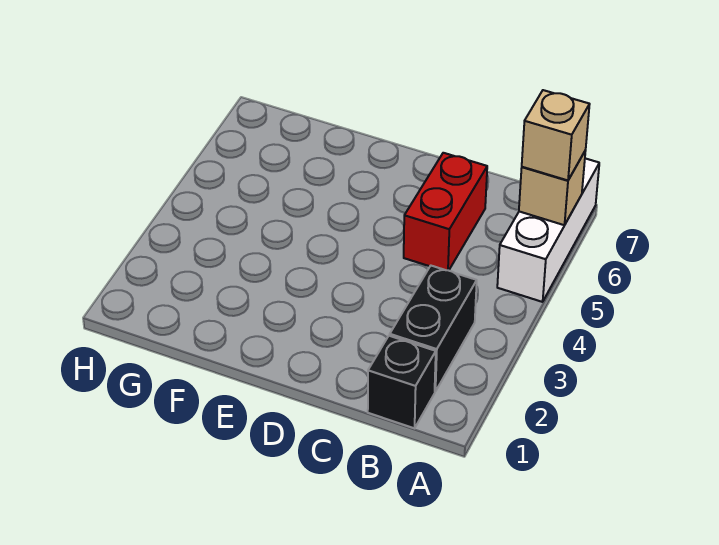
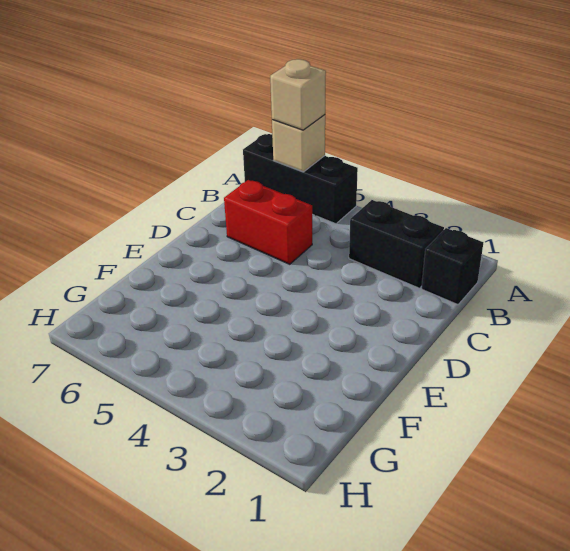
white 1x3 brick [497,158,599,302] -> black 1x3 brick [243,134,358,224]

